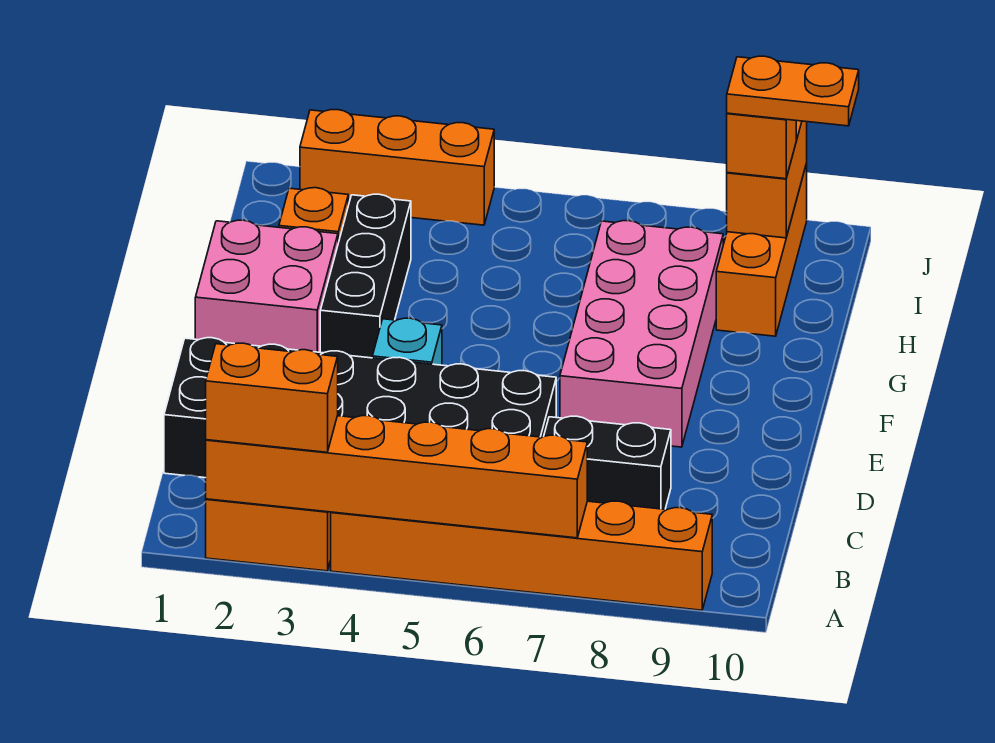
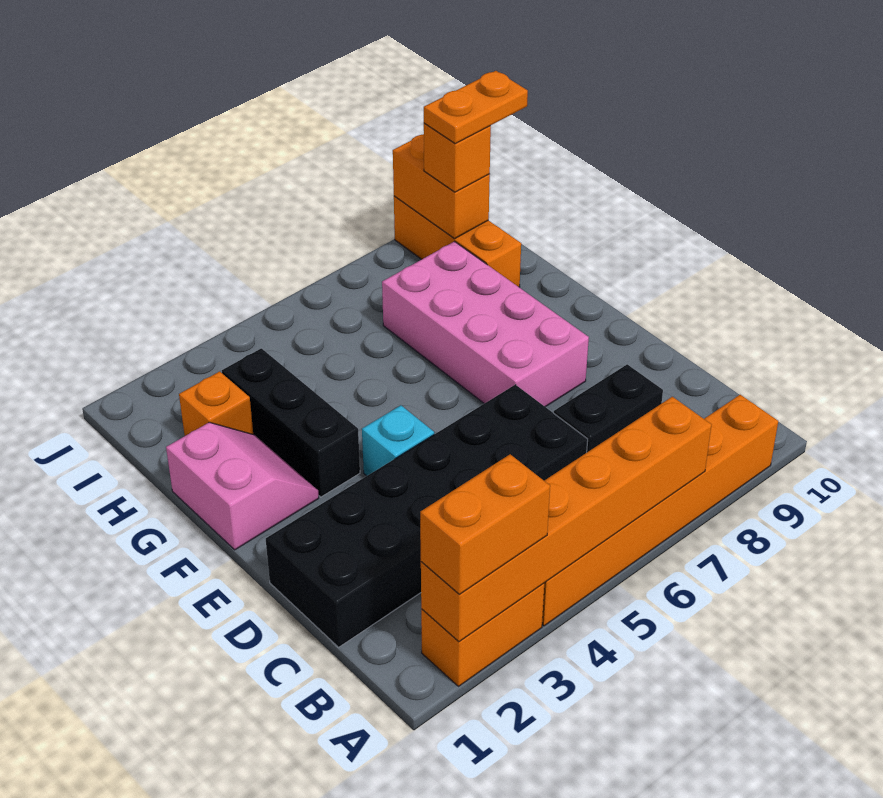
pink 2x2 brick [195,220,338,352] -> pink 2x2 slope [166,422,319,550]
orange 1x3 brick [300,110,494,225] -> none

